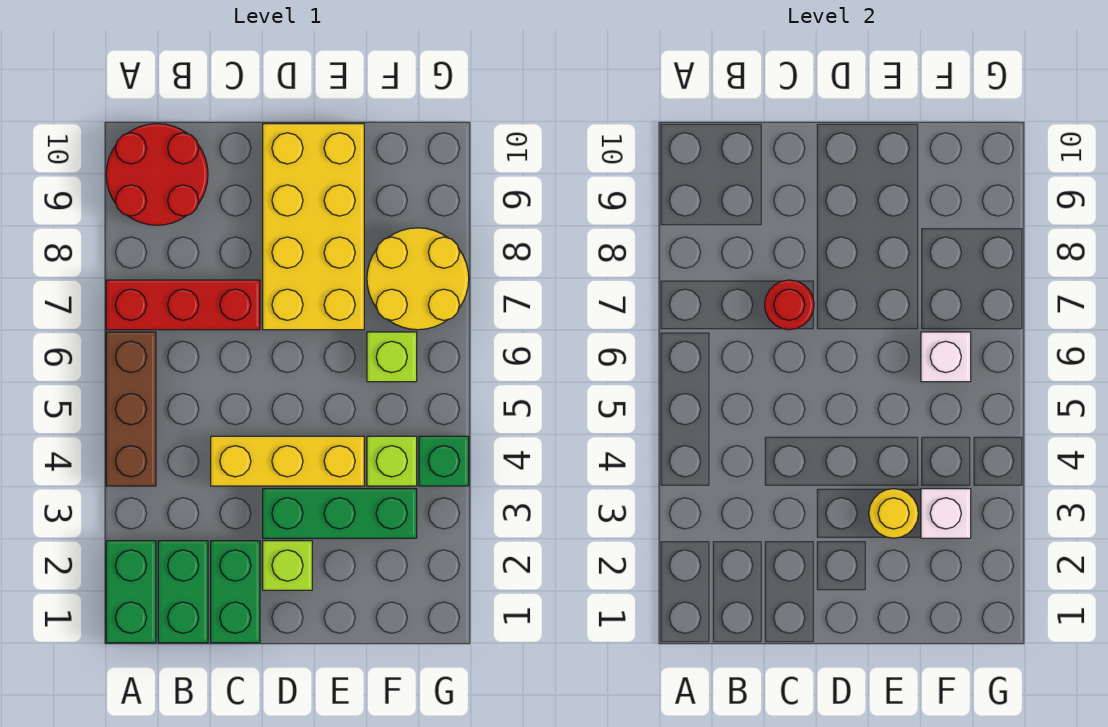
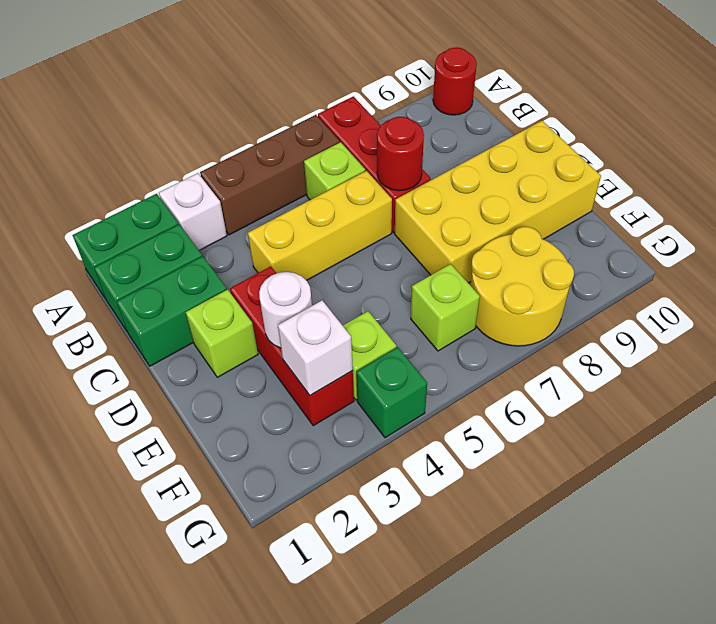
red 2x2 round brick [106,124,208,225] -> red 1x1 round brick [433,47,477,115]
none -> lime 1x1 brick [304,142,365,200]
yellow 1x3 brick [211,436,364,486] -> yellow 1x3 brick turned to [248,171,392,280]
green 1x3 brick [263,489,417,538] -> red 1x3 brick [230,266,354,426]
yellow 1x1 round brick [869,489,918,538] -> white 1x1 round brick [259,272,312,348]
white 1x1 brick [921,332,971,382] -> white 1x1 brick moved to [159,173,227,250]

